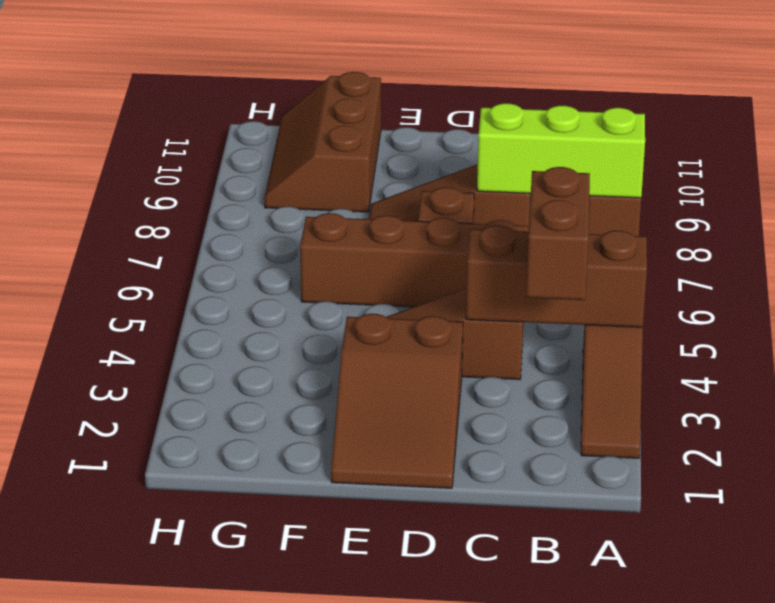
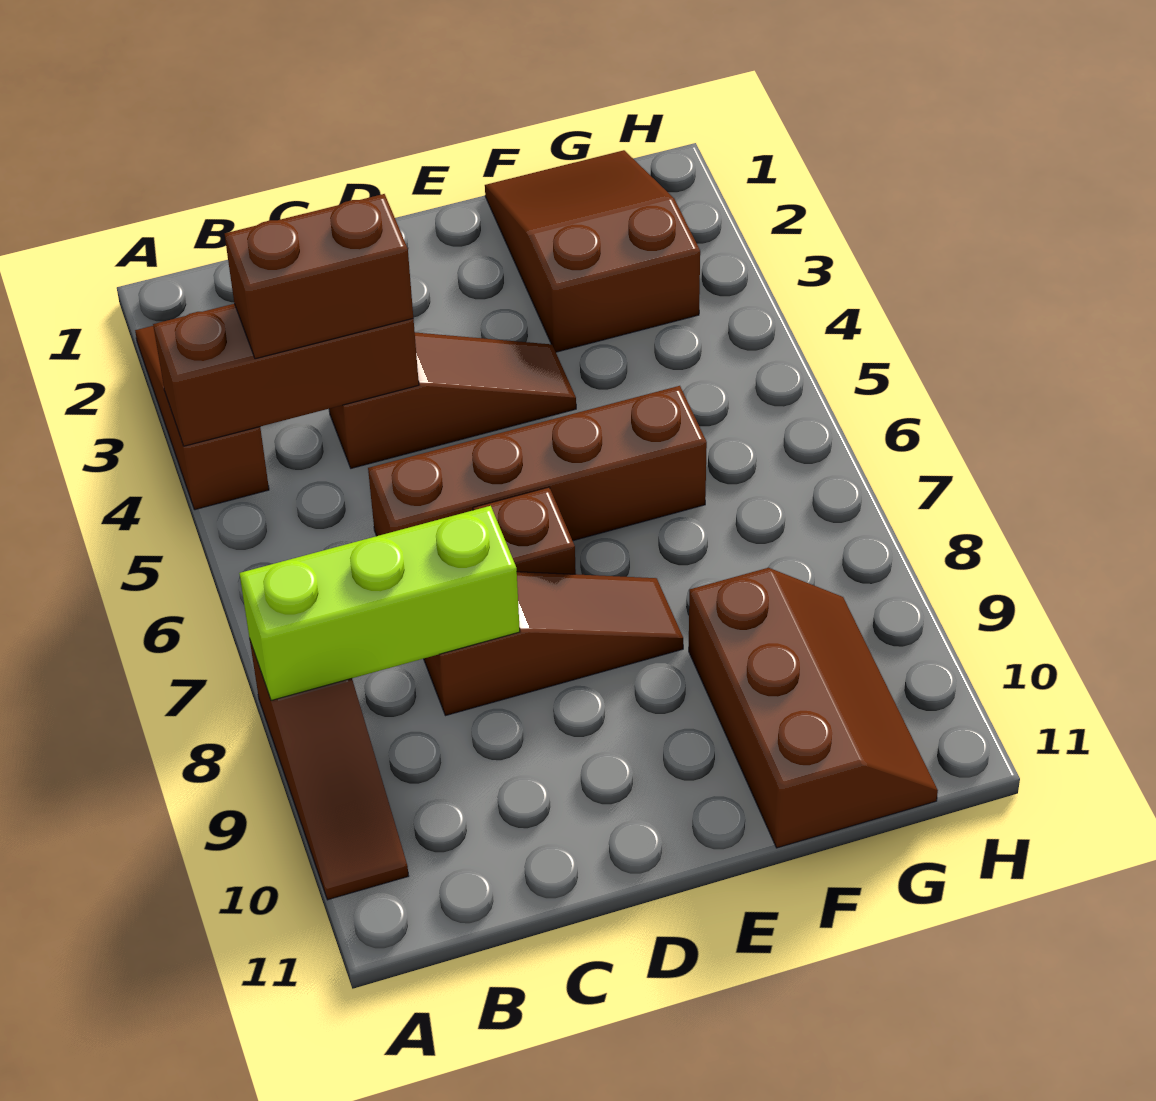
brown 1x2 brick [526,167,590,300] -> brown 1x2 brick turned to [225,194,413,359]
brown 2x3 slope [331,314,463,488] -> brown 2x3 slope moved to [485,150,700,352]

